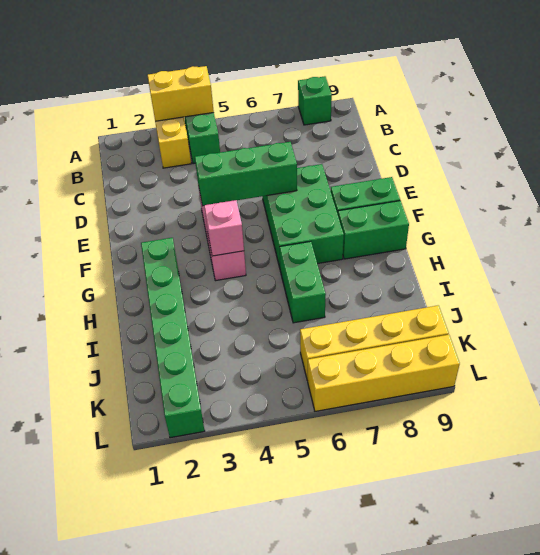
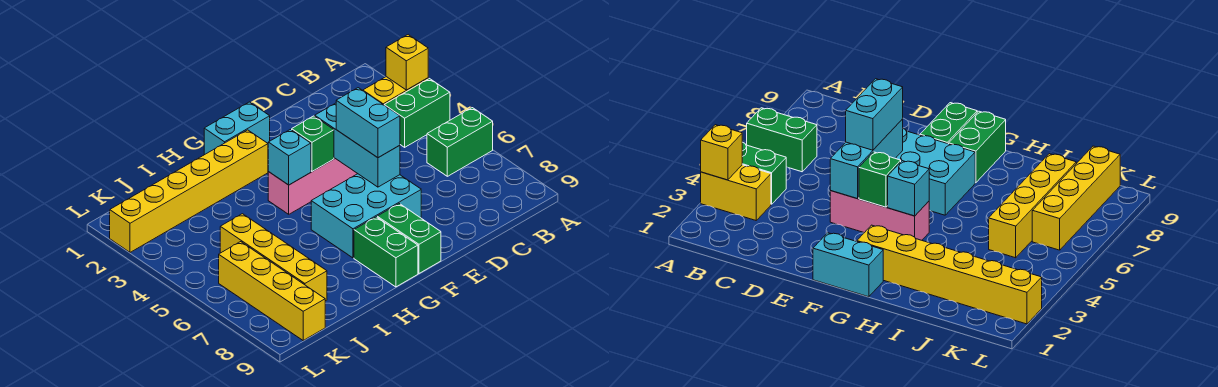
yellow 1x2 brick [147,66,214,121] -> yellow 1x1 brick [386,35,428,90]
green 1x1 brick [298,76,332,125] -> green 1x1 brick moved to [292,116,334,172]
green 1x3 brick [195,142,297,206] -> cyan 1x3 brick [315,103,400,187]
none -> cyan 1x2 brick [336,88,400,158]
green 2x3 brick [262,164,344,268] -> cyan 2x3 brick [311,174,421,258]
none -> cyan 1x2 brick [204,102,270,155]
green 1x6 brick [141,238,205,438] -> yellow 1x6 brick [110,130,268,252]
pink 1x1 brick [204,200,244,256] -> cyan 1x1 brick [268,129,311,185]
green 1x2 brick [279,241,326,323] -> green 1x2 brick moved to [427,108,493,176]
yellow 1x4 brick [307,335,460,411] -> yellow 1x4 brick moved to [220,214,327,301]

